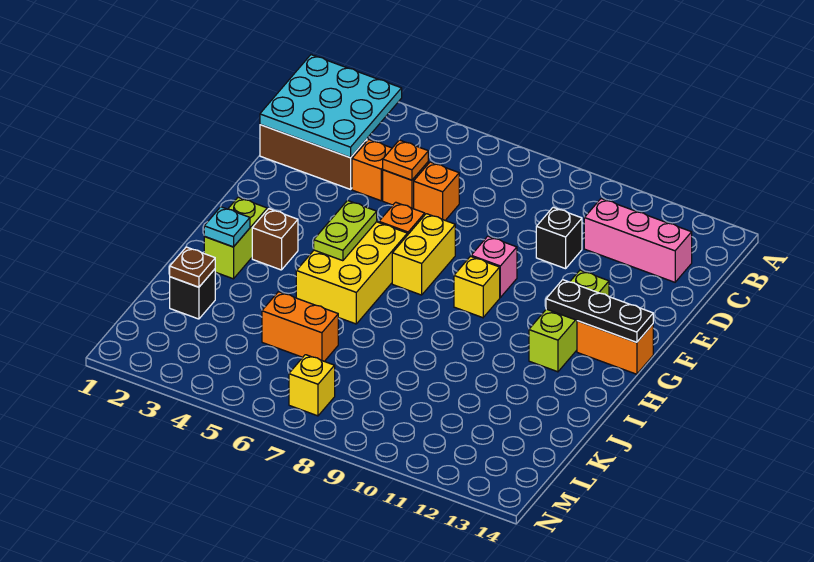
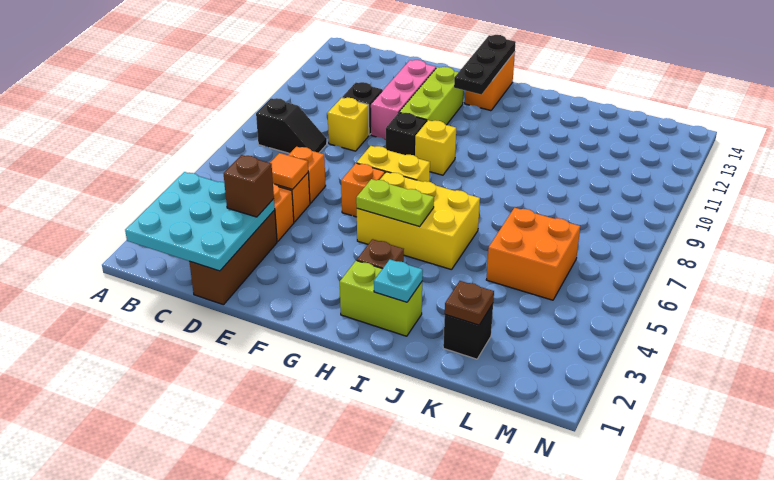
none -> black 1x2 slope [256,98,327,153]
pink 1x3 brick [584,199,692,282] -> pink 1x3 brick moved to [371,60,436,139]
none -> brown 1x1 brick [224,155,274,217]
orange 1x1 plate [383,140,428,180] -> orange 1x1 tile [270,153,308,189]
pink 1x1 brick [471,236,517,297] -> black 1x1 brick [386,113,427,156]
lime 1x3 brick [529,270,609,372] -> lime 1x3 brick turned to [399,67,463,125]
orange 1x2 brick [262,292,338,361] -> orange 2x2 brick [486,208,580,300]
yellow 1x1 brick [289,355,335,416] -> yellow 1x1 brick moved to [328,98,369,151]

